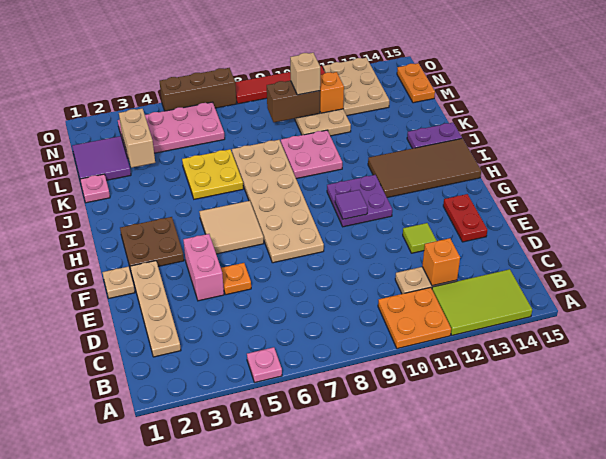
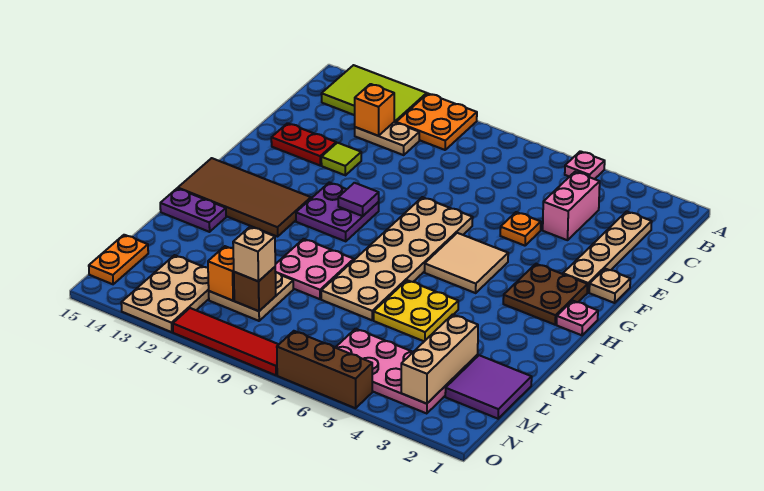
pink 1x2 brick [183,234,224,301] -> pink 1x2 brick moved to [543,172,600,240]
red 1x2 plate [443,194,487,242] -> red 1x2 plate turned to [271,123,336,165]
pink 1x1 plate [80,174,110,203] -> pink 1x1 plate moved to [557,301,598,335]
tan 1x2 brick [119,109,155,168] -> tan 1x3 brick [401,315,478,404]
brown 1x2 brick [267,81,320,122] -> brown 1x1 brick [234,267,276,311]

